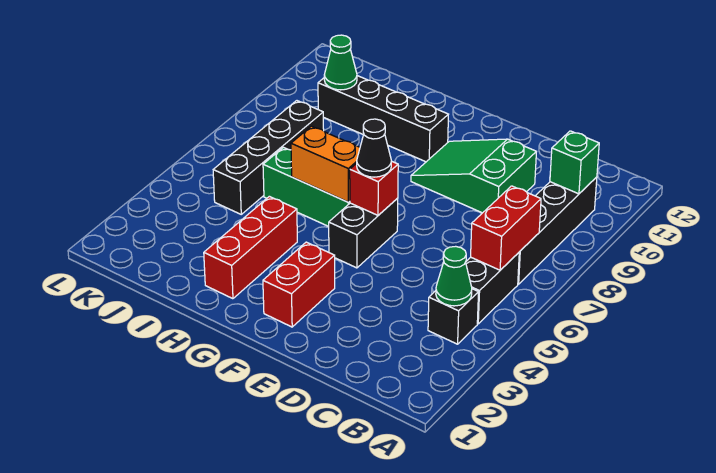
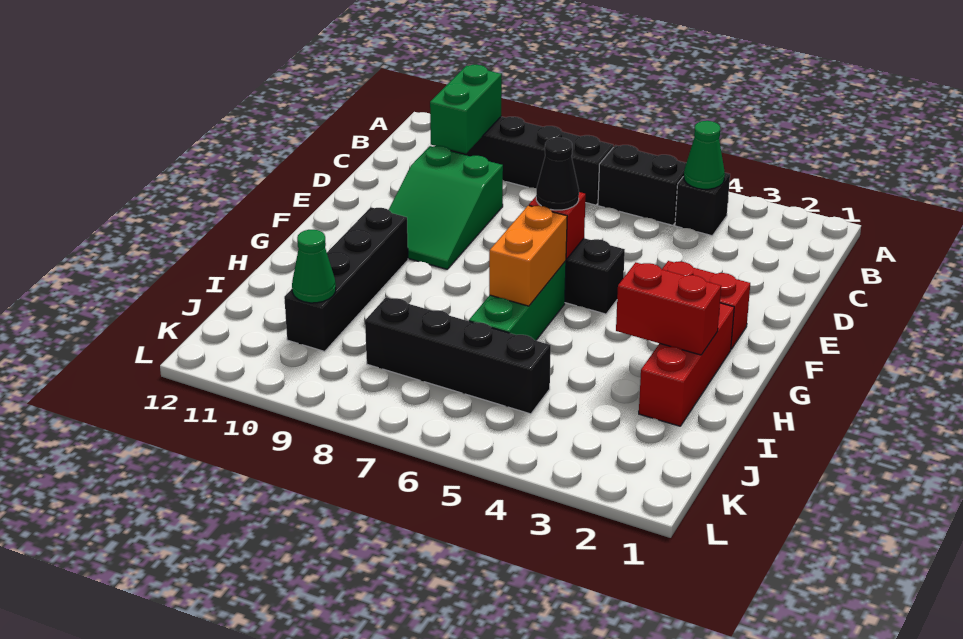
red 1x2 brick [471,186,541,270] -> red 1x2 brick moved to [616,262,721,355]
green 1x1 brick [550,131,599,194] -> green 1x2 brick [430,65,502,154]
red 1x3 brick [204,196,297,299] -> red 1x3 brick turned to [639,303,734,426]

